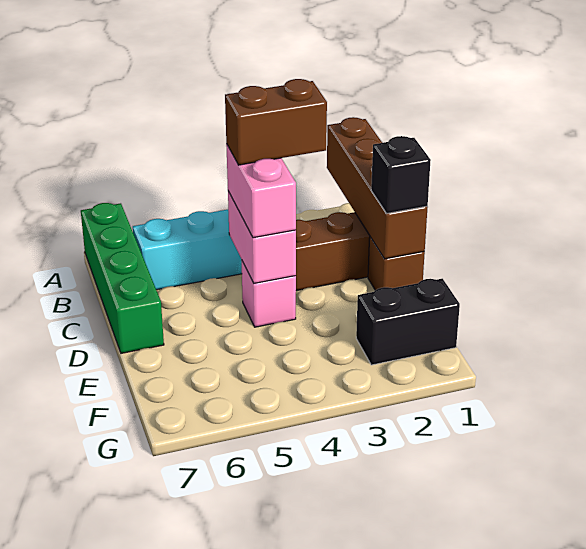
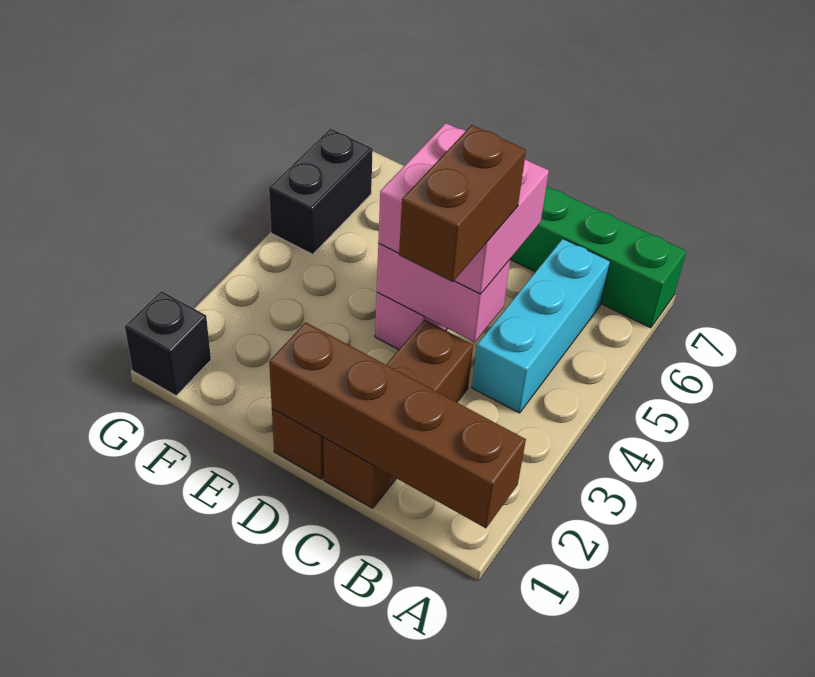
pink 1x2 brick [226,144,296,238] -> pink 2x2 brick [378,123,549,294]
black 1x1 brick [371,136,431,214] -> black 1x1 brick moved to [125,291,211,396]
black 1x2 brick [356,279,460,365] -> black 1x2 brick moved to [269,128,373,254]

